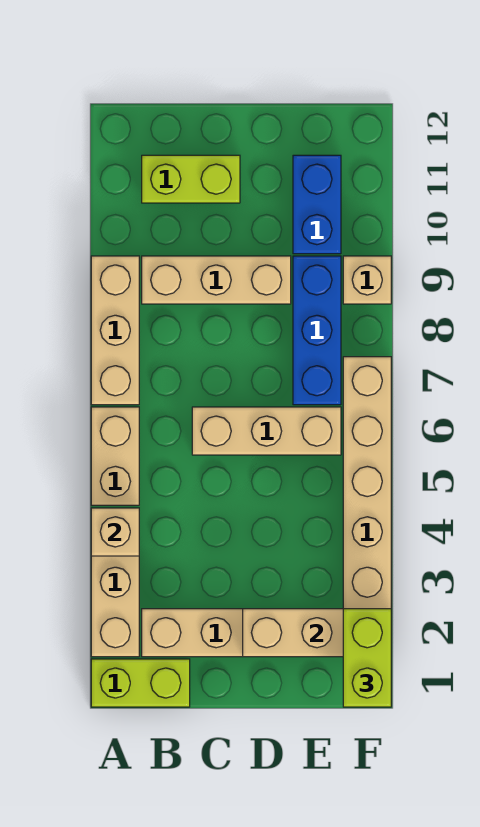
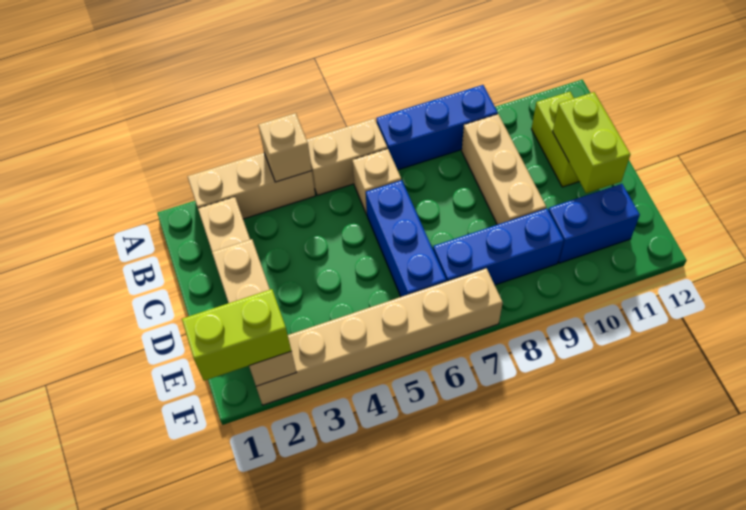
lime 1x2 brick [91,659,190,707] -> lime 1x2 brick moved to [553,92,630,193]
tan 1x3 brick [91,256,139,405] -> blue 1x3 brick [376,85,498,170]
tan 1x3 brick [192,407,341,455] -> blue 1x3 brick [366,180,446,297]
tan 1x1 brick [343,256,391,304] -> tan 1x1 brick moved to [352,149,401,214]

